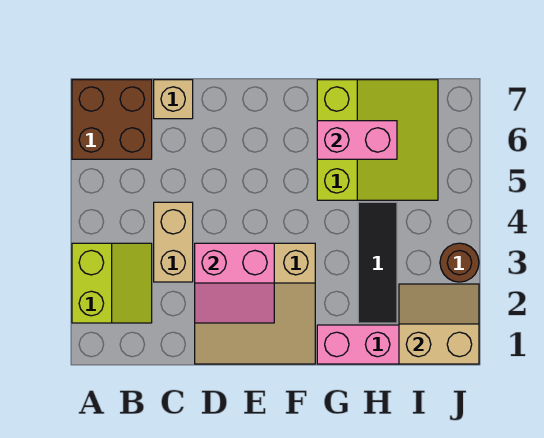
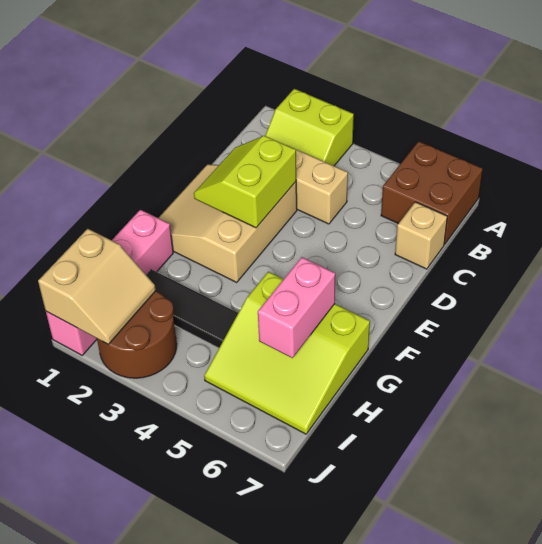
pink 2x2 slope [195,243,274,323] -> lime 2x2 slope [194,136,296,228]
brown 1x1 round brick [440,243,479,282] -> brown 2x2 round brick [97,291,177,378]

